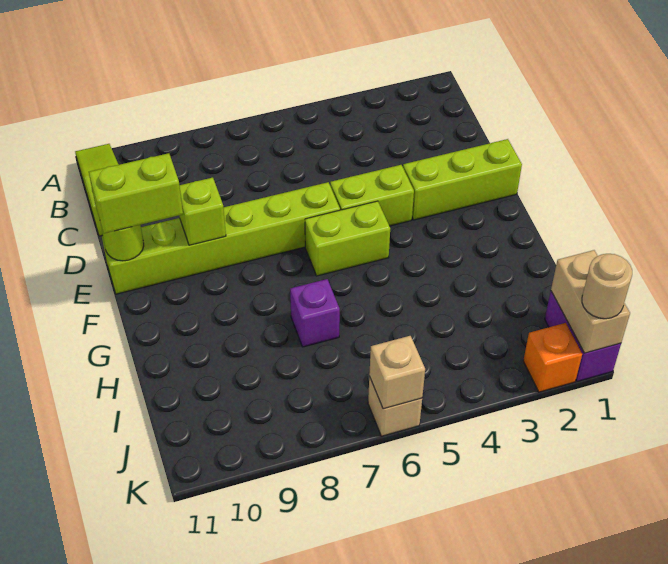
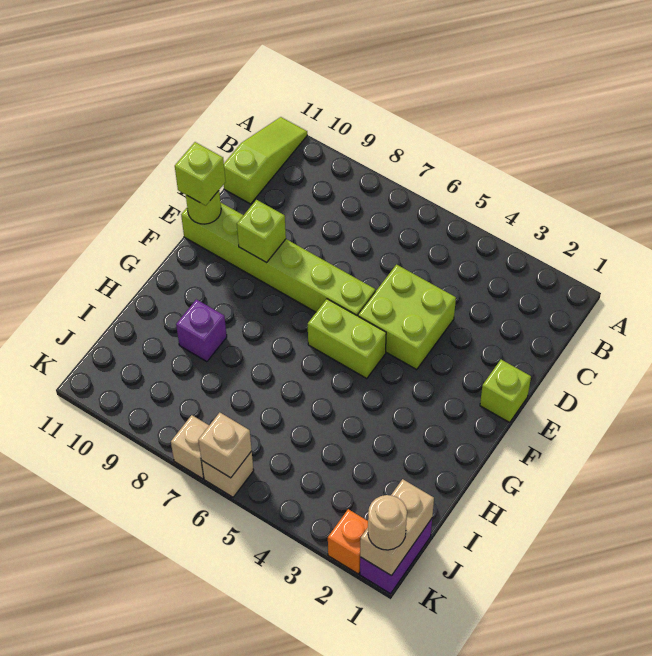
lime 1x3 brick [403,139,522,220] -> lime 1x1 brick [480,360,531,422]
lime 1x2 brick [330,165,414,226] -> lime 2x2 brick [358,265,456,369]
lime 1x2 brick [89,153,183,233] -> lime 1x1 brick [175,142,226,206]
purple 1x1 brick [290,279,340,347] -> purple 1x1 brick moved to [176,299,227,362]
none -> tan 1x1 brick [171,415,209,479]

